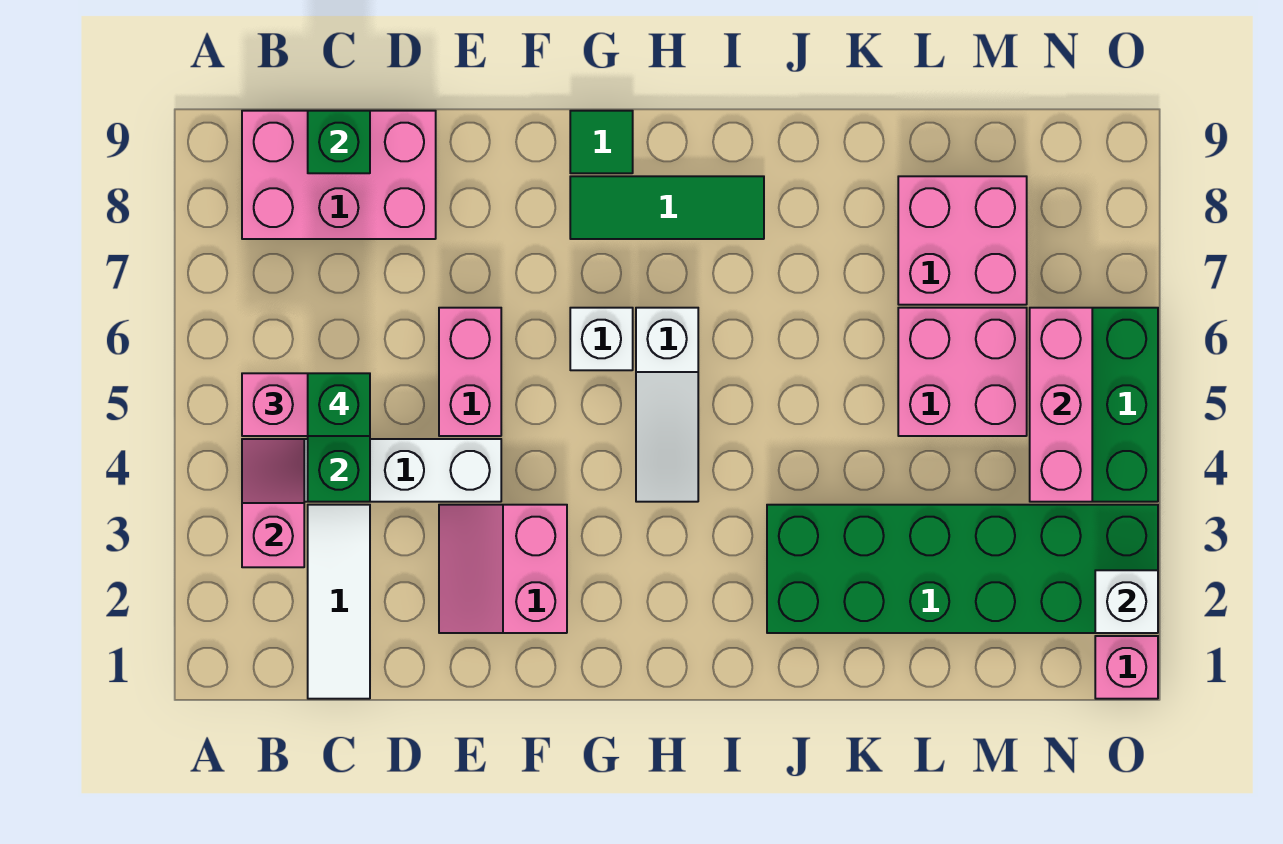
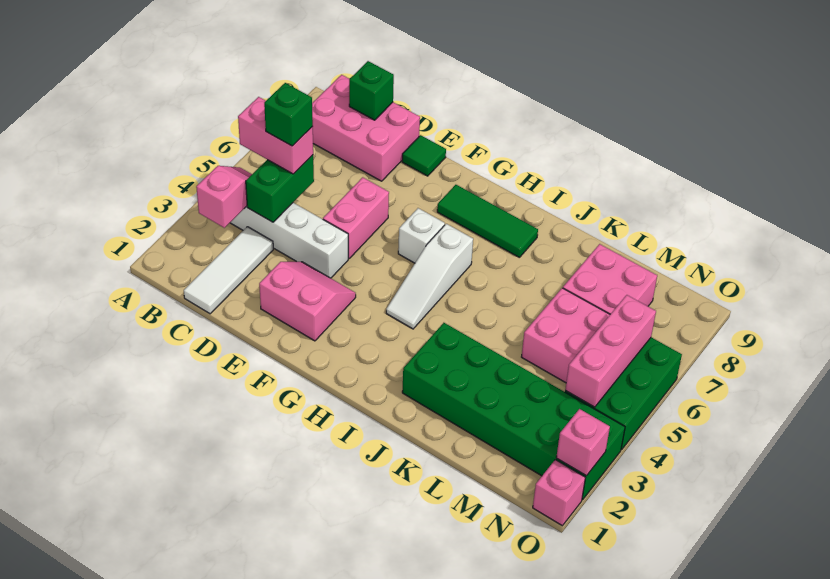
pink 2x2 slope [439,505,567,633] -> pink 2x2 slope turned to [259,262,356,341]
green 1x1 tile [570,111,633,173] -> green 1x1 tile moved to [402,135,446,176]
white 1x1 brick [1095,570,1158,633] -> pink 1x1 brick [556,409,610,476]

